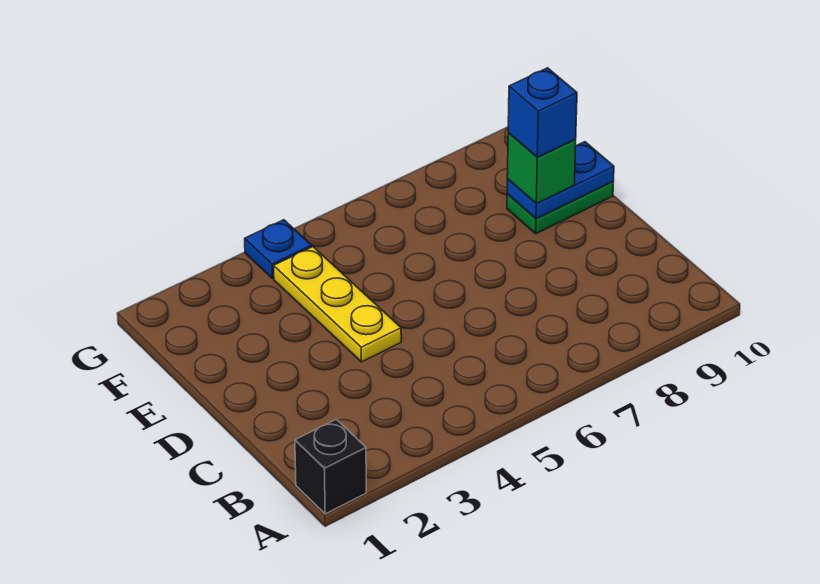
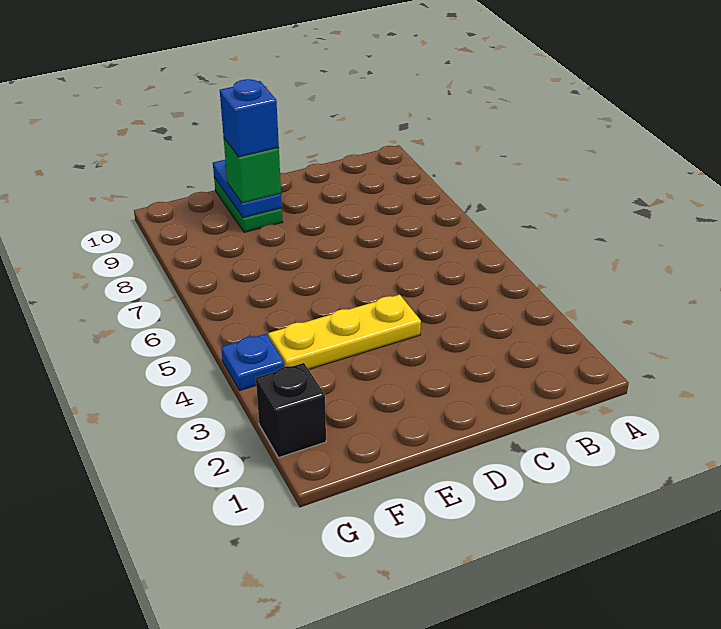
black 1x1 brick [295,419,366,514] -> black 1x1 brick moved to [256,363,326,458]

